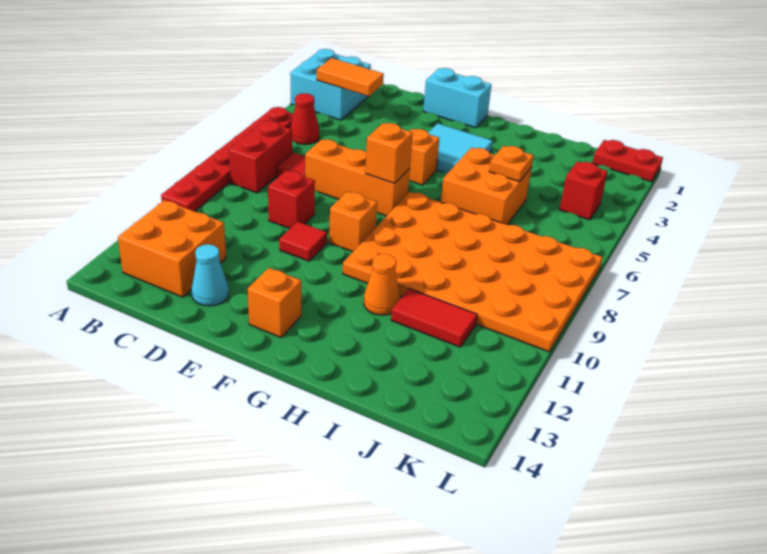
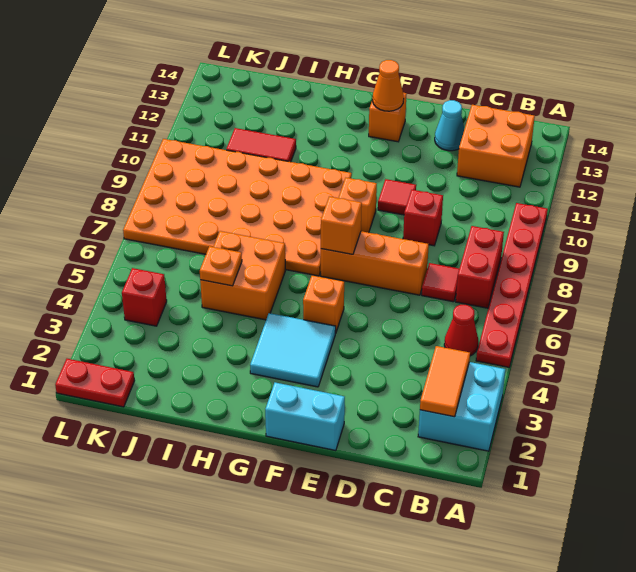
orange 1x2 tile [317,58,384,96] -> orange 1x2 tile turned to [420,346,470,417]
orange 1x1 cone [364,254,400,315] -> orange 1x1 cone moved to [372,60,404,111]

